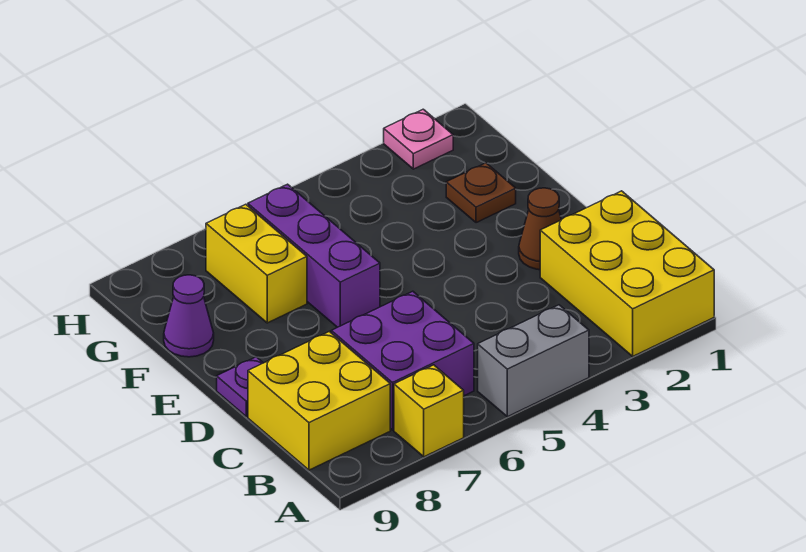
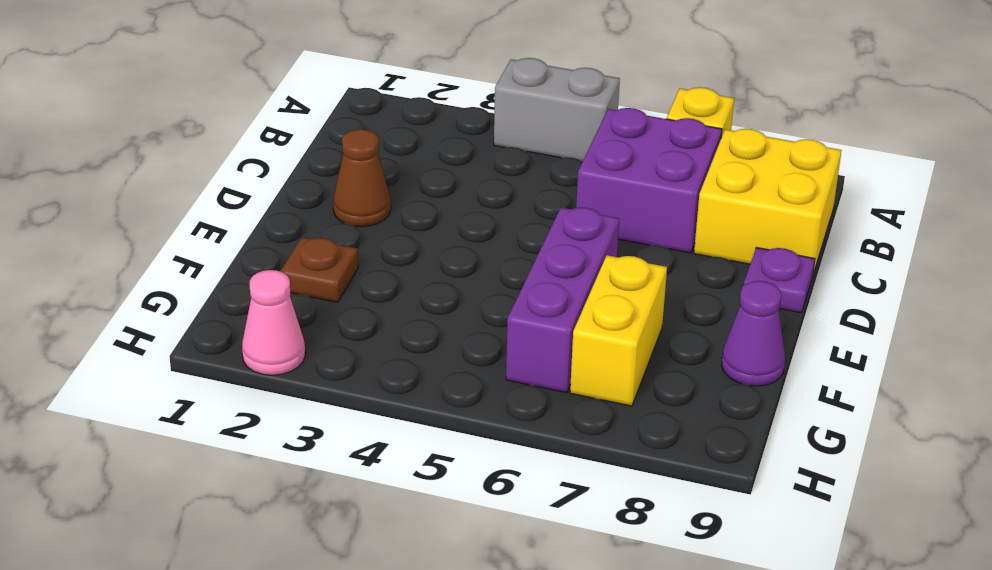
yellow 2x3 brick [540,191,714,356] -> none
pink 1x1 plate [384,109,453,169] -> pink 1x1 cone [242,270,305,375]

